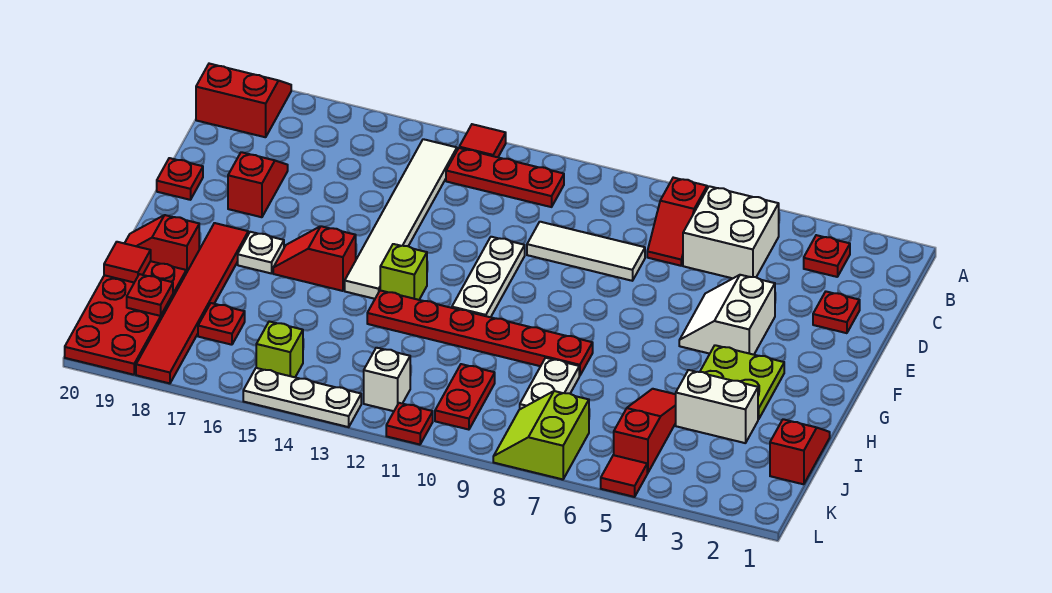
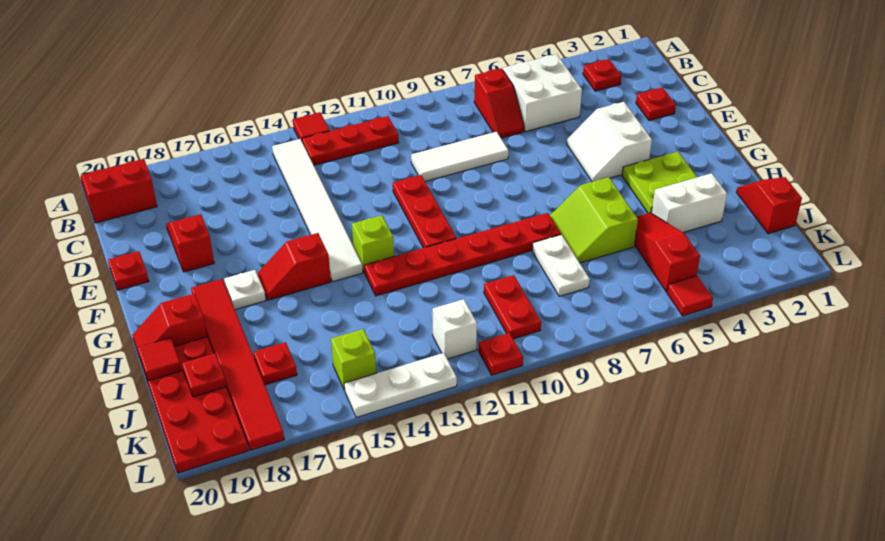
white 1x3 plate [452,237,525,317] -> red 1x3 plate [393,175,456,248]
lime 2x2 slope [493,391,589,479] -> lime 2x2 slope moved to [550,177,638,263]

